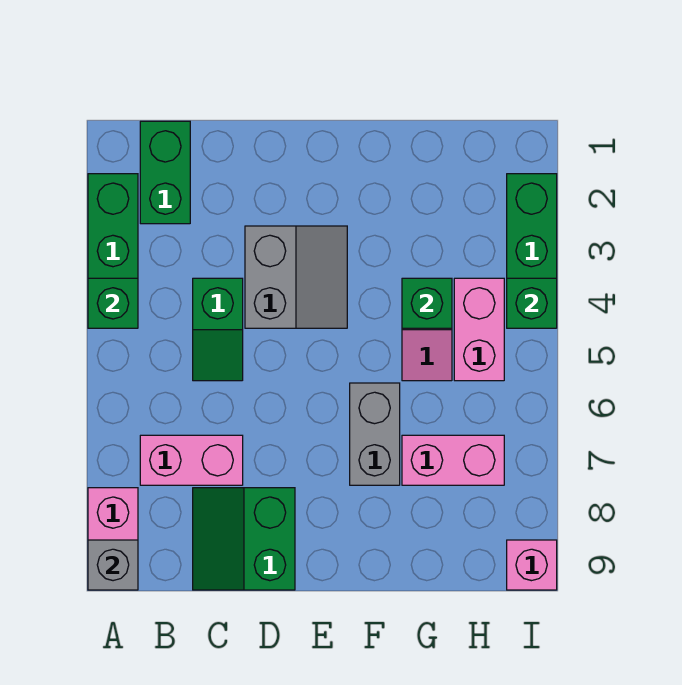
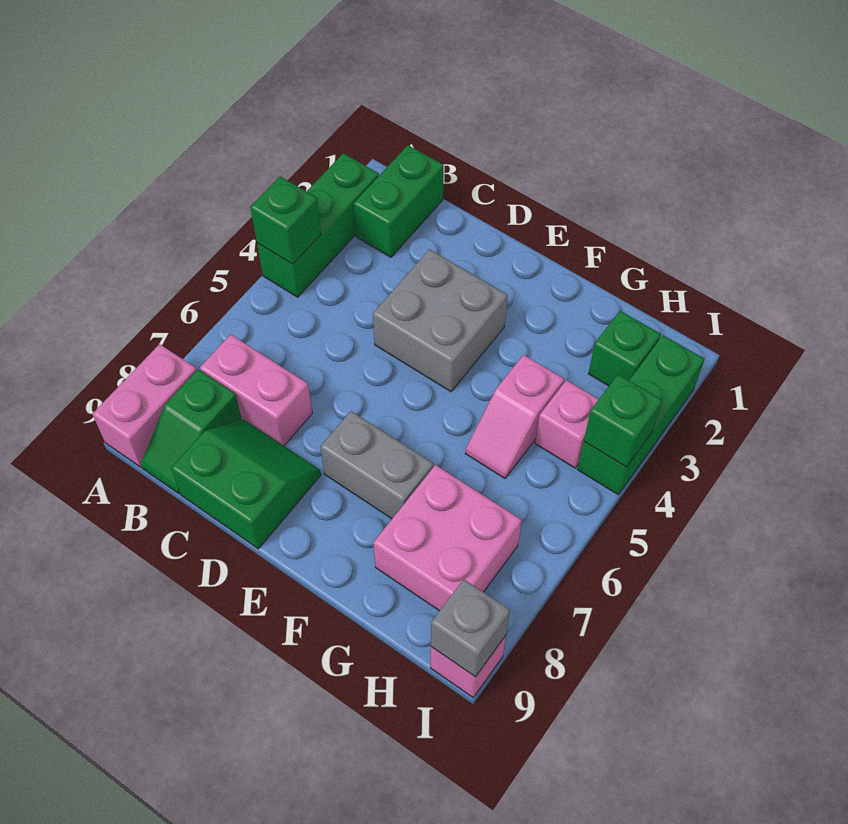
grey 1x1 brick [88,540,138,590] -> grey 1x1 brick moved to [431,579,510,677]
green 1x2 slope [193,278,243,381] -> green 1x2 slope moved to [141,369,242,494]
green 2x2 slope [193,488,295,590] -> green 2x2 slope turned to [171,419,321,549]
grey 2x2 slope [245,226,347,328] -> grey 2x2 brick [373,249,508,392]
grey 1x2 brick [350,383,400,485] -> grey 1x2 brick turned to [321,411,433,519]
green 1x1 brick [402,278,452,328] -> green 1x1 brick moved to [588,311,661,386]
pink 1x2 brick [402,435,504,485] -> pink 2x2 brick [373,465,522,611]
pink 1x2 brick [454,278,504,381] -> pink 1x1 brick [535,380,599,468]

